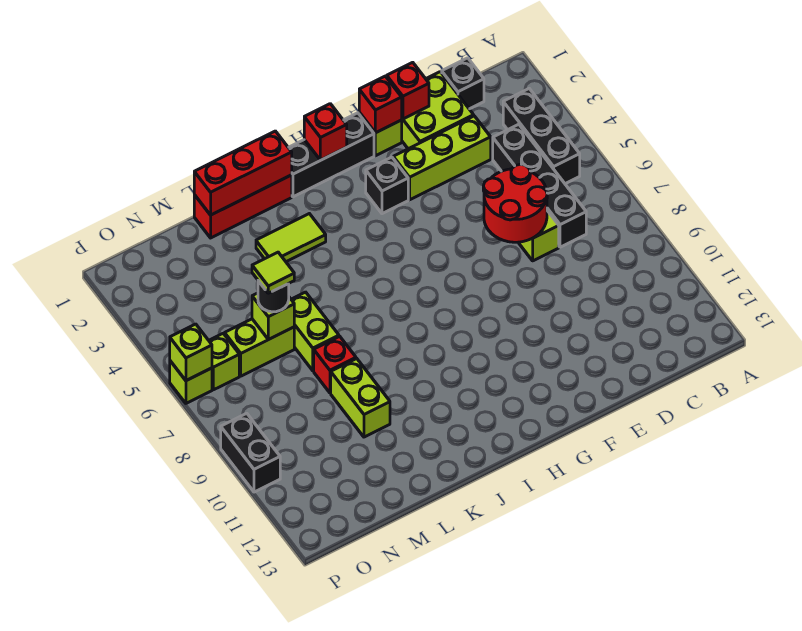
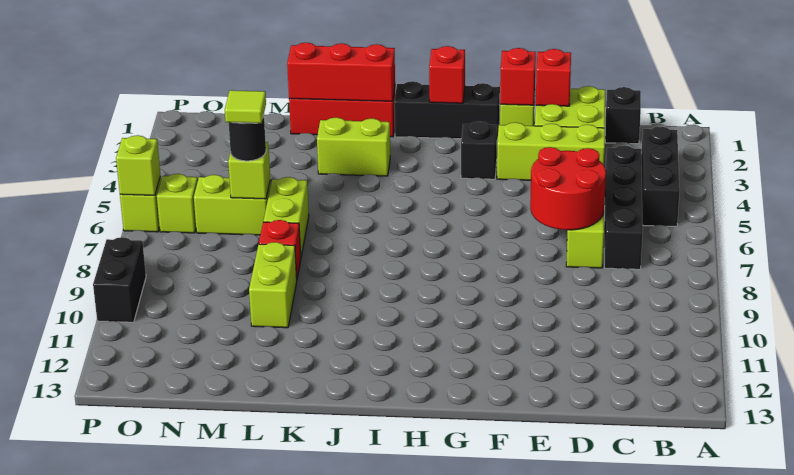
lime 1x2 tile [256,214,326,262] -> lime 1x2 brick [317,117,390,176]

